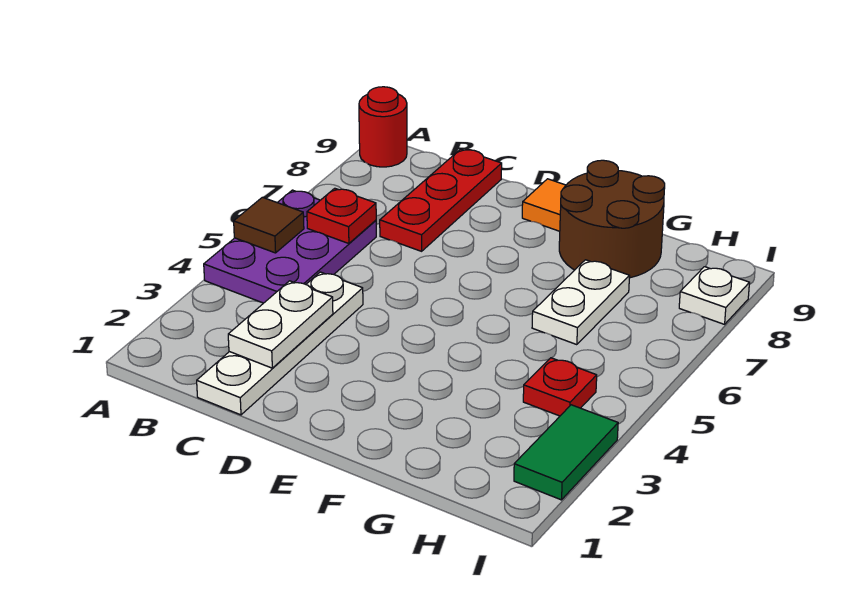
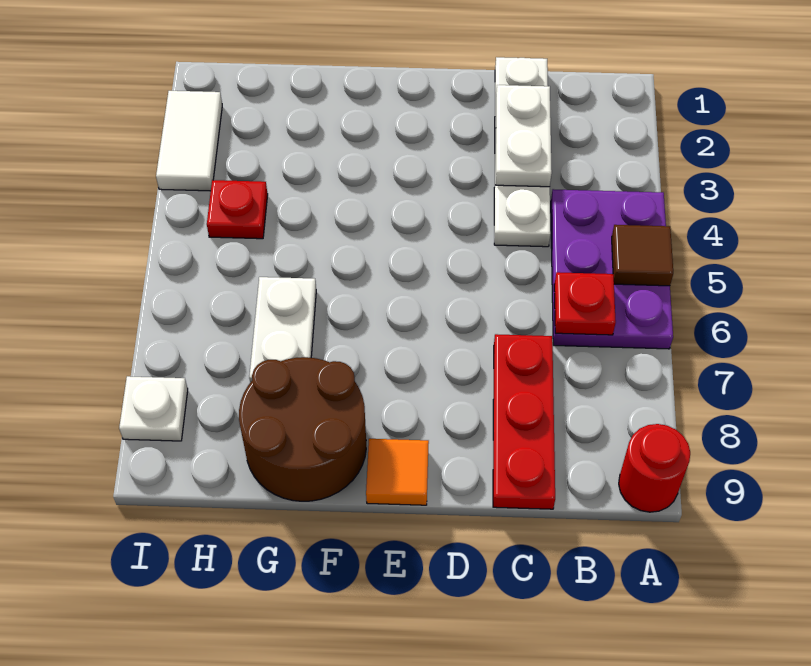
green 1x2 tile [514,405,618,500] -> white 1x2 tile [156,91,222,191]

